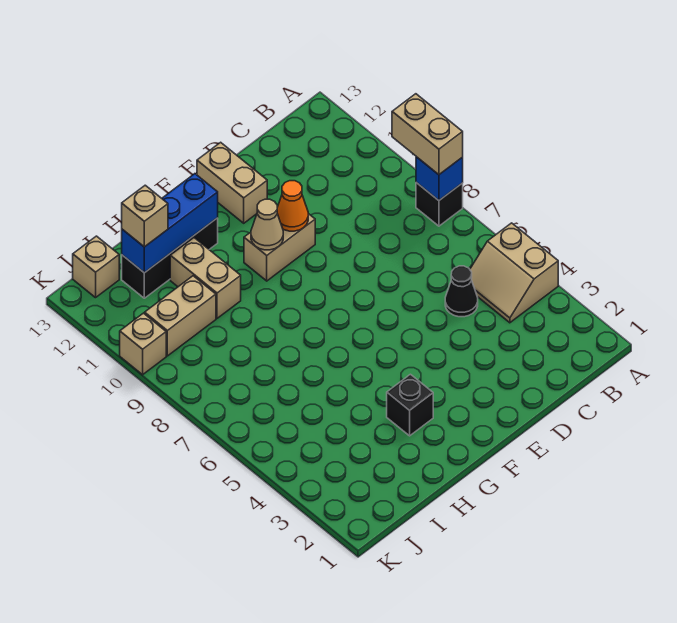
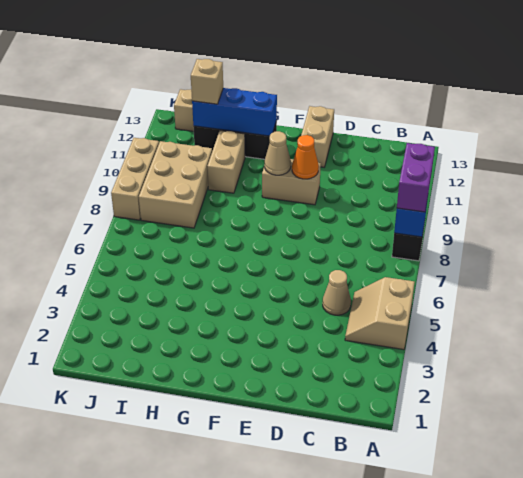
tan 1x2 brick [392,94,463,175] -> purple 1x2 brick [397,143,435,212]
black 1x1 cone [445,266,478,317] -> tan 1x1 cone [323,270,351,315]
black 1x1 brick [387,374,433,436] -> none
tan 1x2 brick [145,276,216,356] -> tan 2x3 brick [139,141,212,228]
tan 1x1 brick [120,313,166,375] -> tan 1x3 brick [111,138,159,220]

